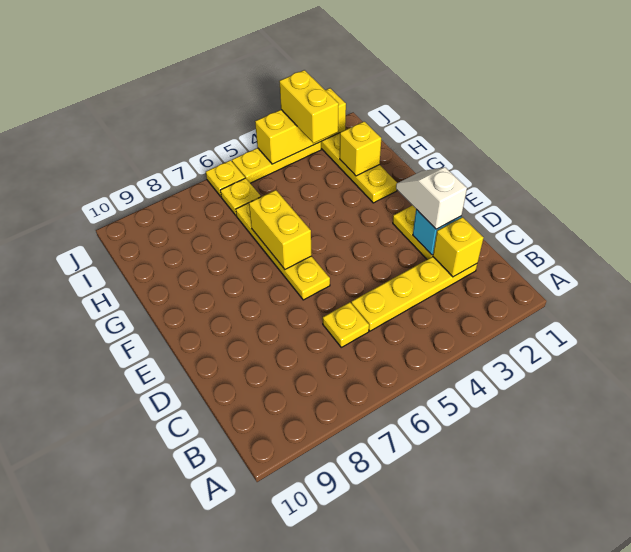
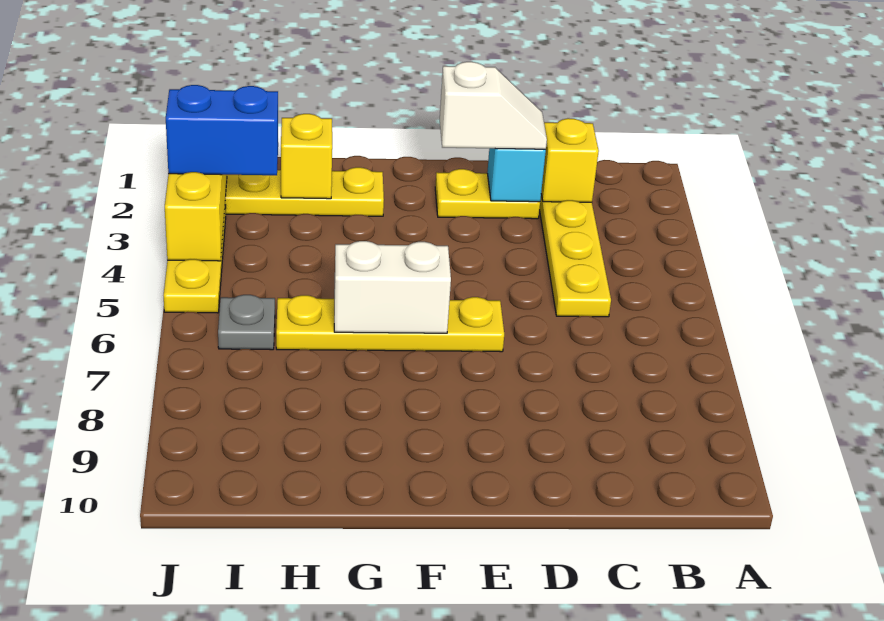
yellow 1x1 plate [323,302,369,347] -> none
white 1x2 slope [396,167,467,229] -> white 1x2 slope turned to [440,62,547,149]
yellow 1x2 brick [249,190,312,269] -> white 1x2 brick [334,241,451,333]
yellow 1x2 brick [279,70,339,143] -> blue 1x2 brick [166,85,278,176]
yellow 1x1 plate [220,178,261,216] -> grey 1x1 plate [218,295,275,350]
yellow 1x1 plate [206,160,245,197] -> none

